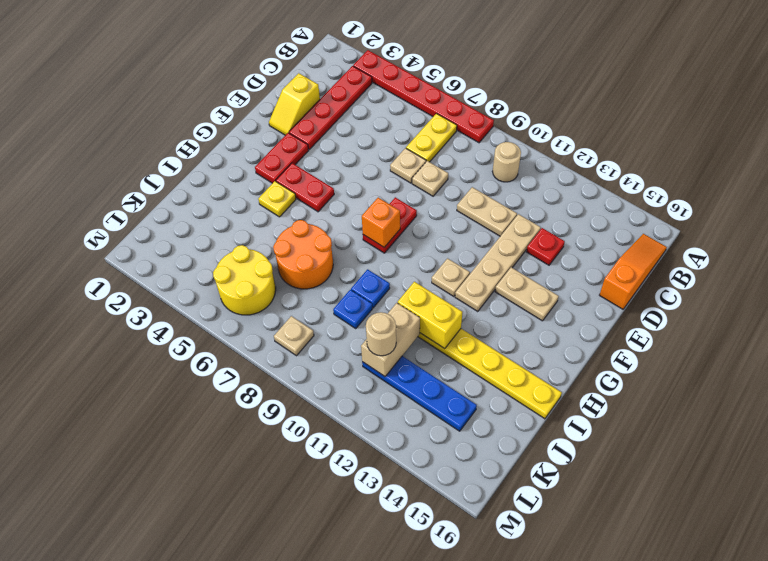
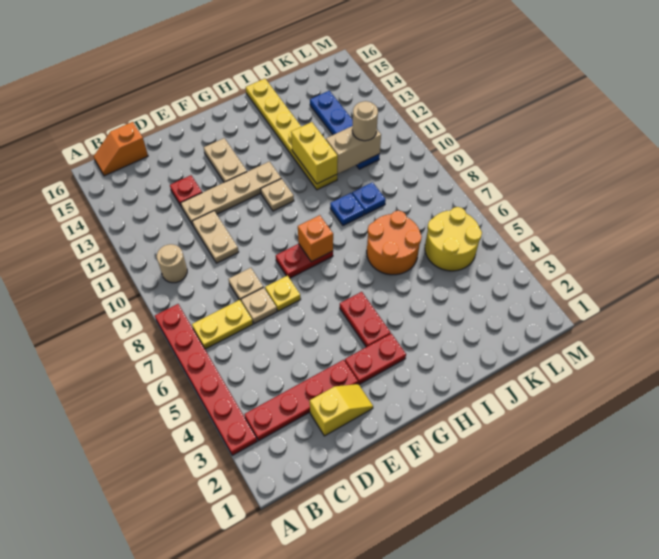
orange 1x3 slope [600,234,667,309] -> orange 1x2 slope [94,122,148,176]
yellow 1x1 plate [258,181,296,217] -> yellow 1x1 plate moved to [265,276,301,311]
tan 1x1 plate [274,316,314,356] -> none

